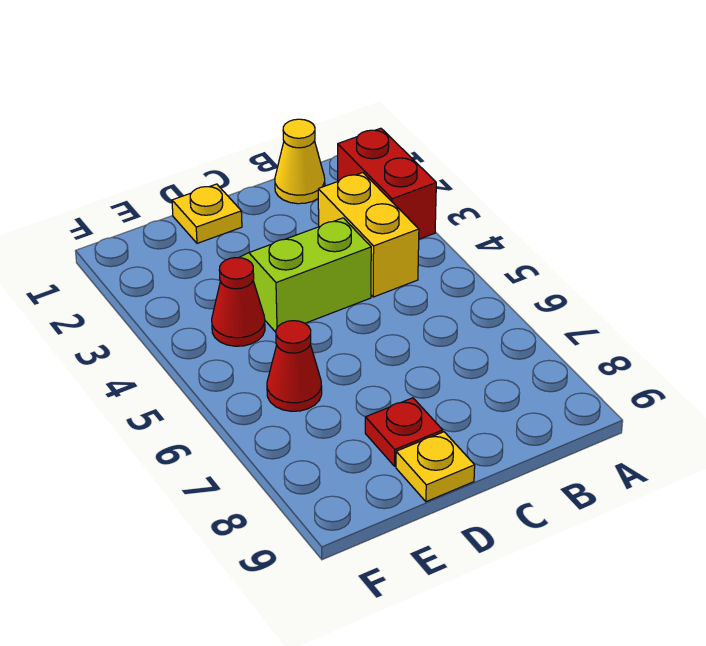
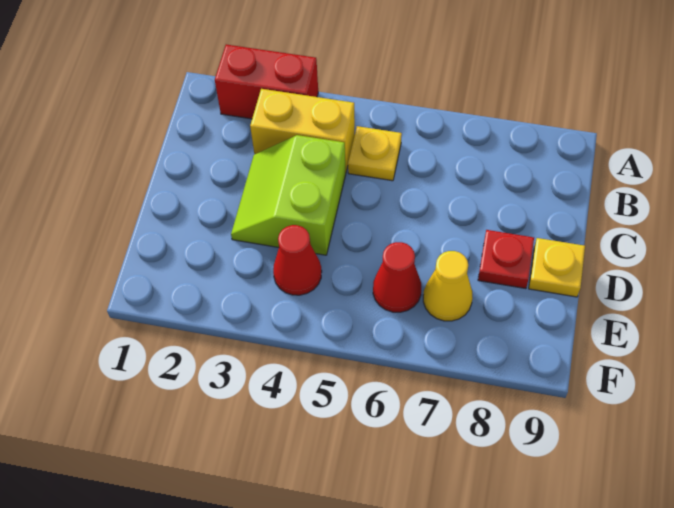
yellow 1x1 cone [275,119,325,204] -> yellow 1x1 cone moved to [423,251,473,321]
yellow 1x1 plate [172,184,242,243] -> yellow 1x1 plate moved to [348,126,402,181]

